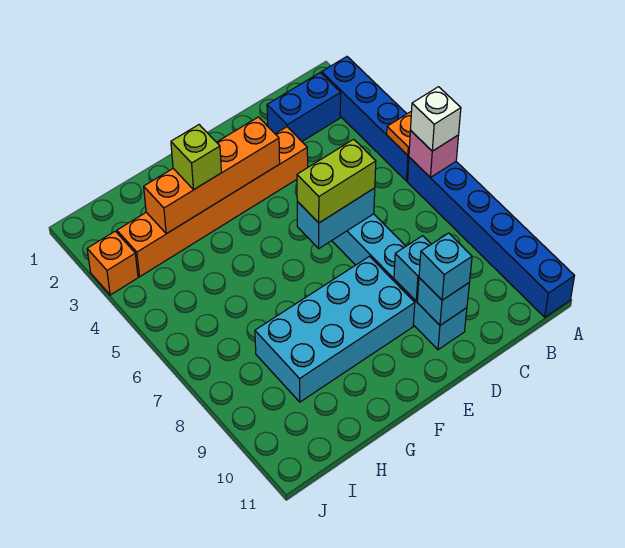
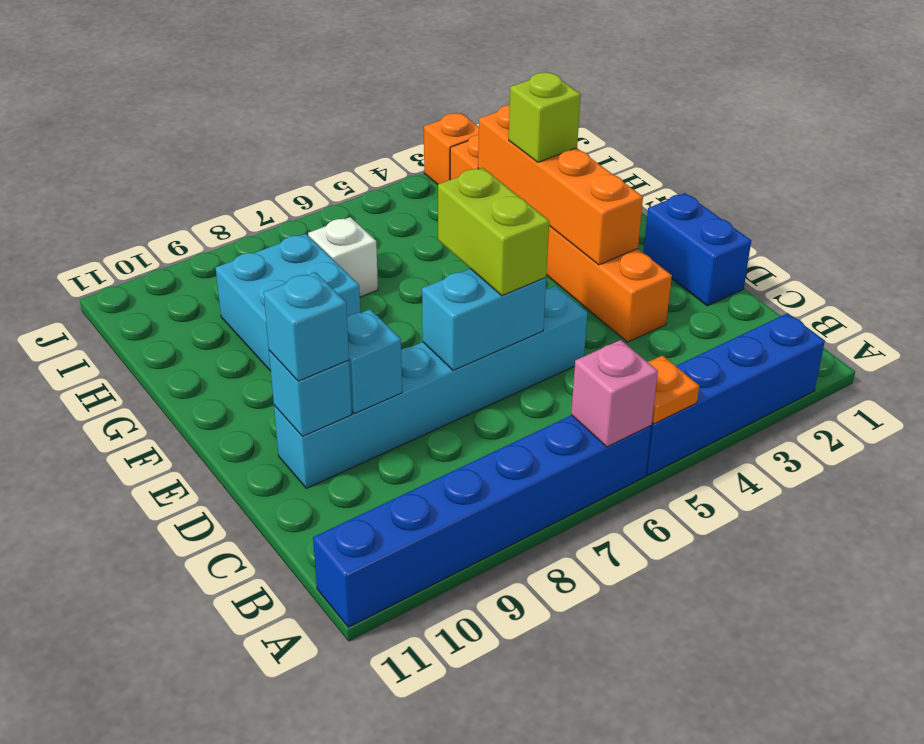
white 1x1 brick [410,87,461,151] -> white 1x1 brick moved to [308,217,378,297]
blue 1x2 brick [267,73,341,141] -> blue 1x2 brick moved to [644,193,751,306]
cyan 1x2 brick [297,188,375,248] -> cyan 1x2 brick turned to [422,269,546,370]
cyan 2x4 brick [255,256,415,402] -> cyan 2x2 brick [216,234,360,371]

